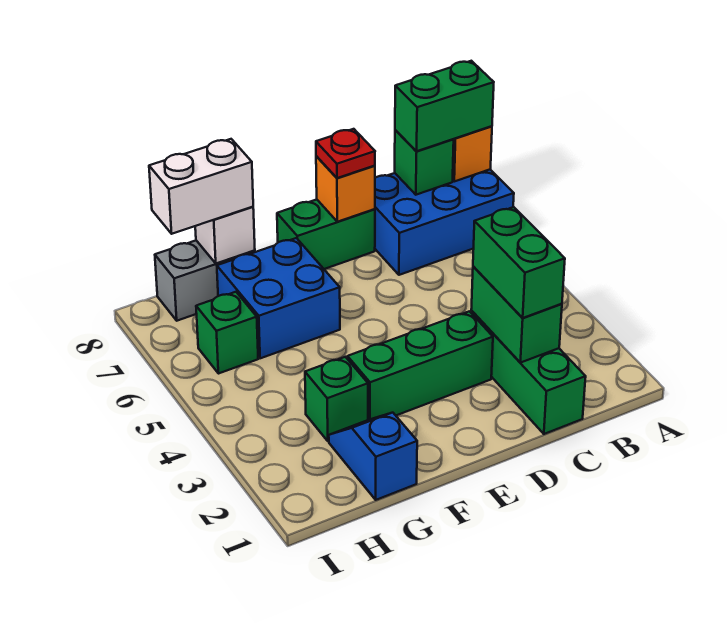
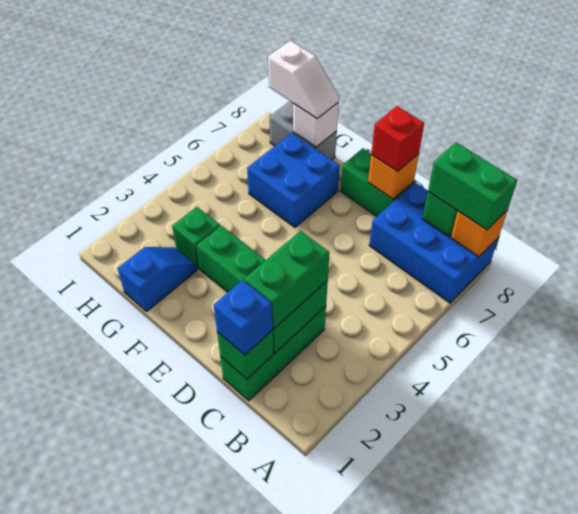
none -> blue 1x1 brick [214,280,273,355]
red 1x1 plate [316,129,375,178] -> red 1x1 brick [371,106,424,171]
white 1x2 brick [149,139,253,234] -> white 1x2 slope [268,41,339,119]
green 1x1 brick [196,292,258,374] -> green 1x1 brick moved to [217,330,274,379]

